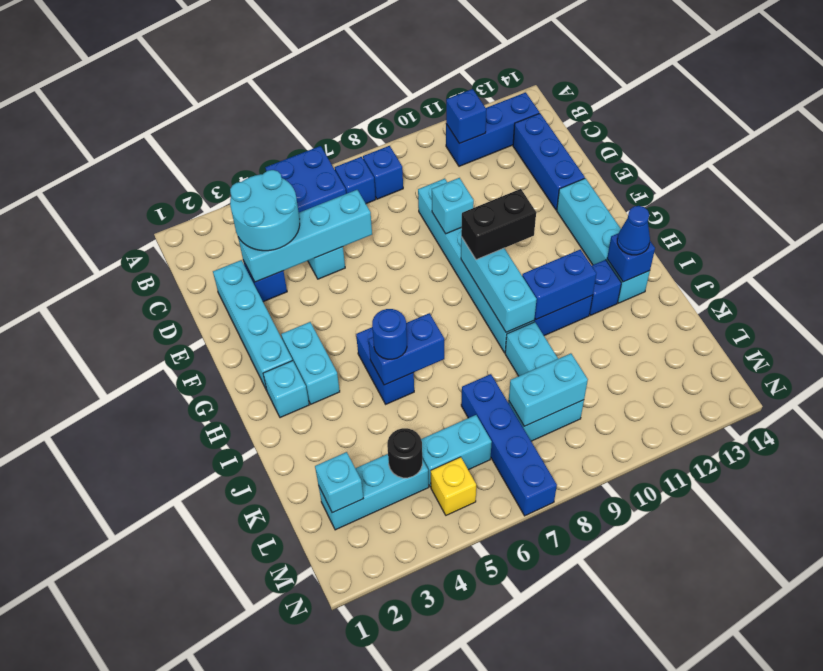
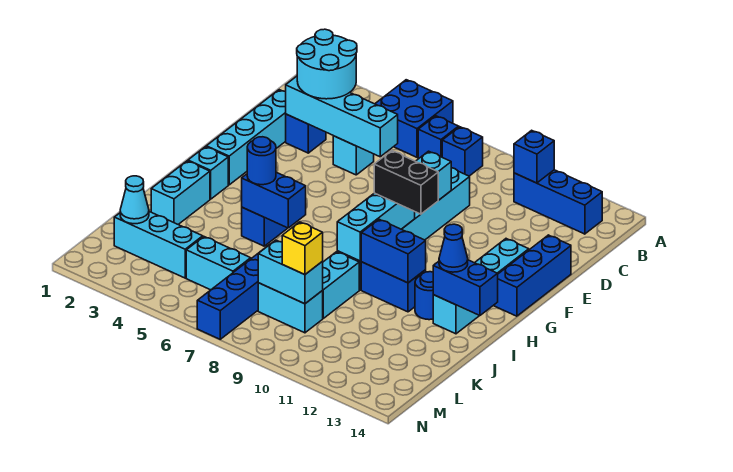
blue 1x3 brick [513,113,585,210] -> blue 1x3 brick moved to [494,235,571,316]
cyan 1x2 brick [281,322,340,404] -> cyan 1x2 brick moved to [151,161,210,224]
blue 1x1 brick [590,260,621,315] -> blue 1x1 round brick [415,272,433,320]
blue 1x1 brick [607,233,655,282] -> blue 1x2 brick [433,260,498,316]
cyan 1x1 brick [315,452,364,513] -> cyan 1x1 cone [120,176,149,224]
black 1x1 round brick [387,428,422,478] -> none
yellow 1x1 brick [431,457,476,515] -> yellow 1x1 brick moved to [282,222,323,275]

